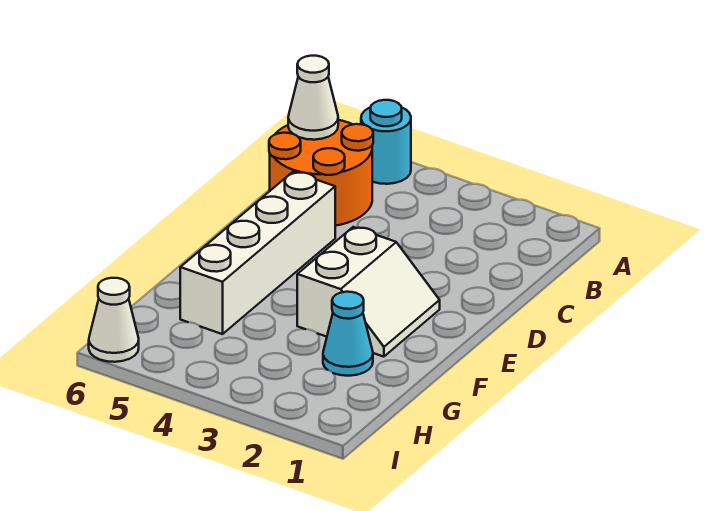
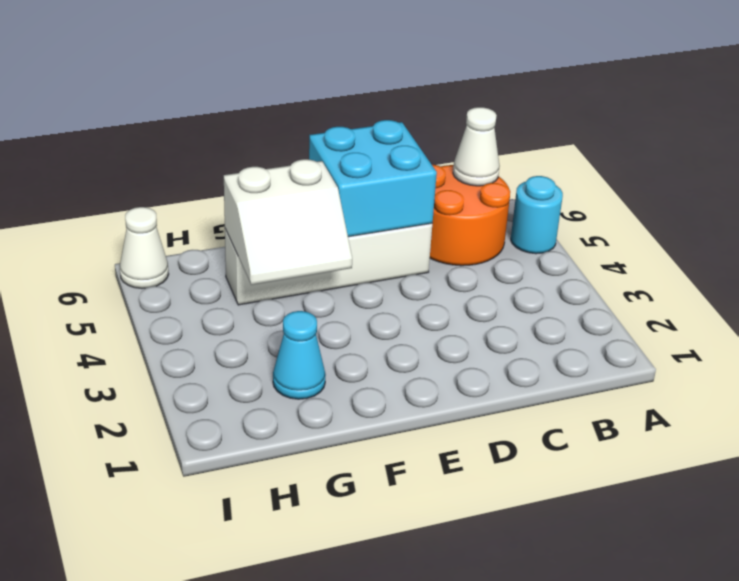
none -> cyan 2x2 brick [309,120,437,237]
white 2x2 slope [297,227,440,357] -> white 2x2 slope moved to [224,159,352,285]

